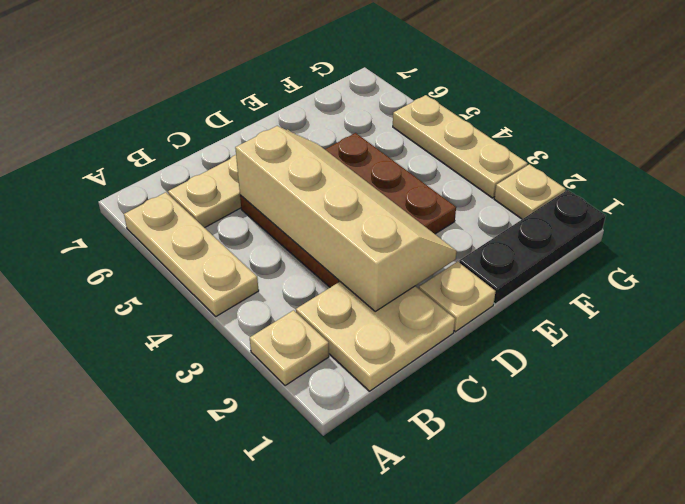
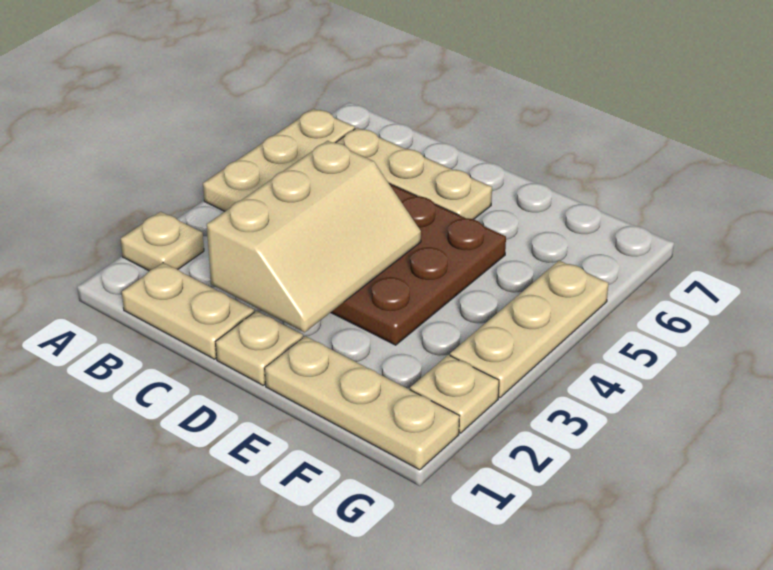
tan 2x2 plate [296,282,455,391] -> tan 1x2 plate [122,263,254,359]
tan 2x4 slope [235,126,457,311] -> tan 2x3 slope [207,141,421,332]
black 1x3 plate [459,190,606,304] -> tan 1x3 plate [265,336,459,470]

